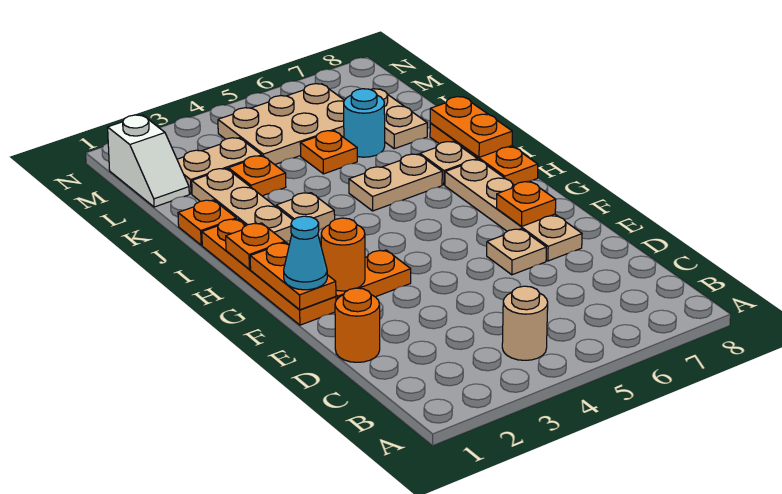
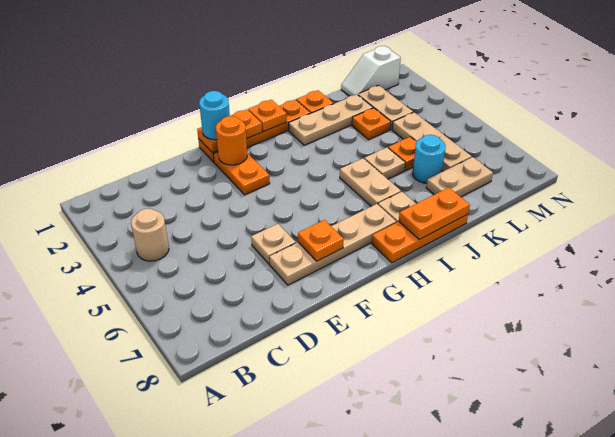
orange 1x1 round brick [335,288,380,362] -> none
cyan 1x1 cone [284,216,327,290] -> cyan 1x1 round brick [199,91,230,140]
tan 1x1 plate [276,193,335,230] -> tan 1x1 plate moved to [364,148,405,179]
tan 2x3 plate [218,84,345,165] -> tan 1x3 plate [392,112,472,171]

